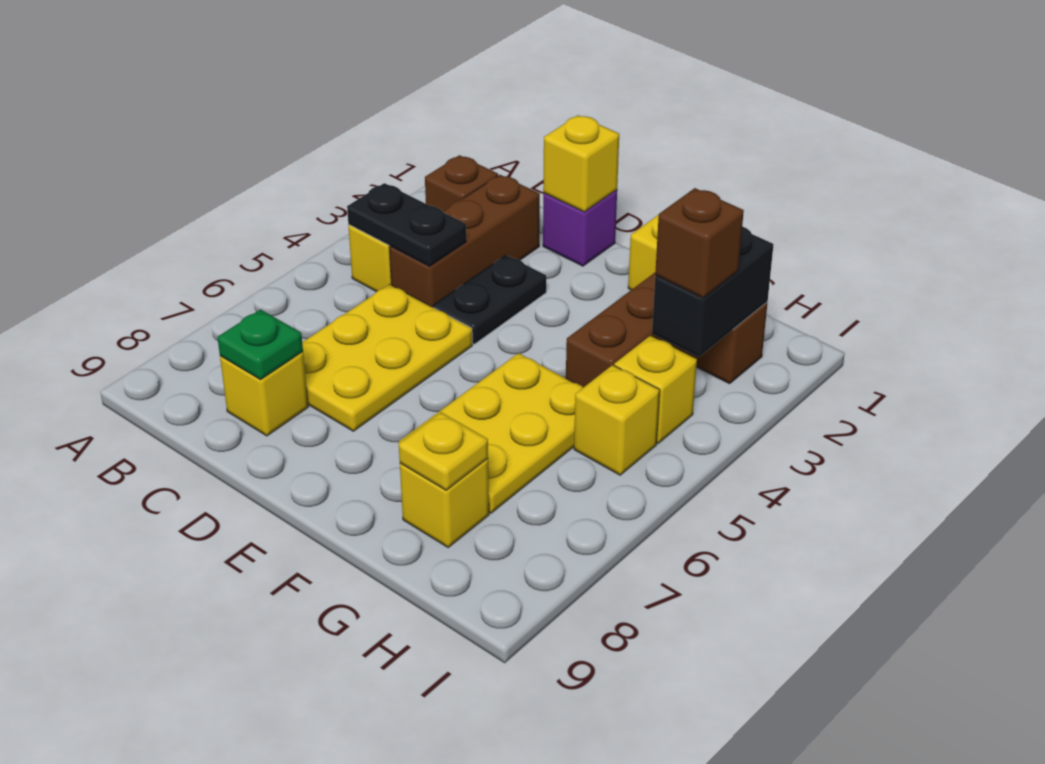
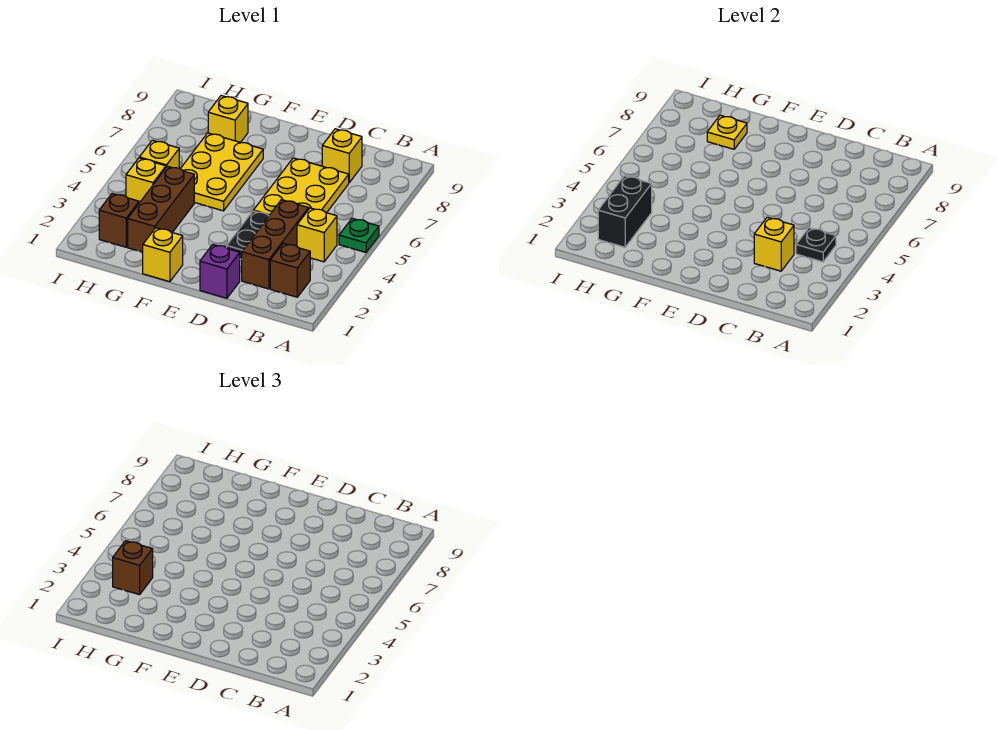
black 1x2 plate [347,183,466,266] -> black 1x1 plate [796,228,836,262]
green 1x1 plate [217,309,303,380] -> green 1x1 plate moved to [339,218,379,252]
yellow 1x1 brick [543,115,619,212] -> yellow 1x1 brick moved to [754,217,794,271]

